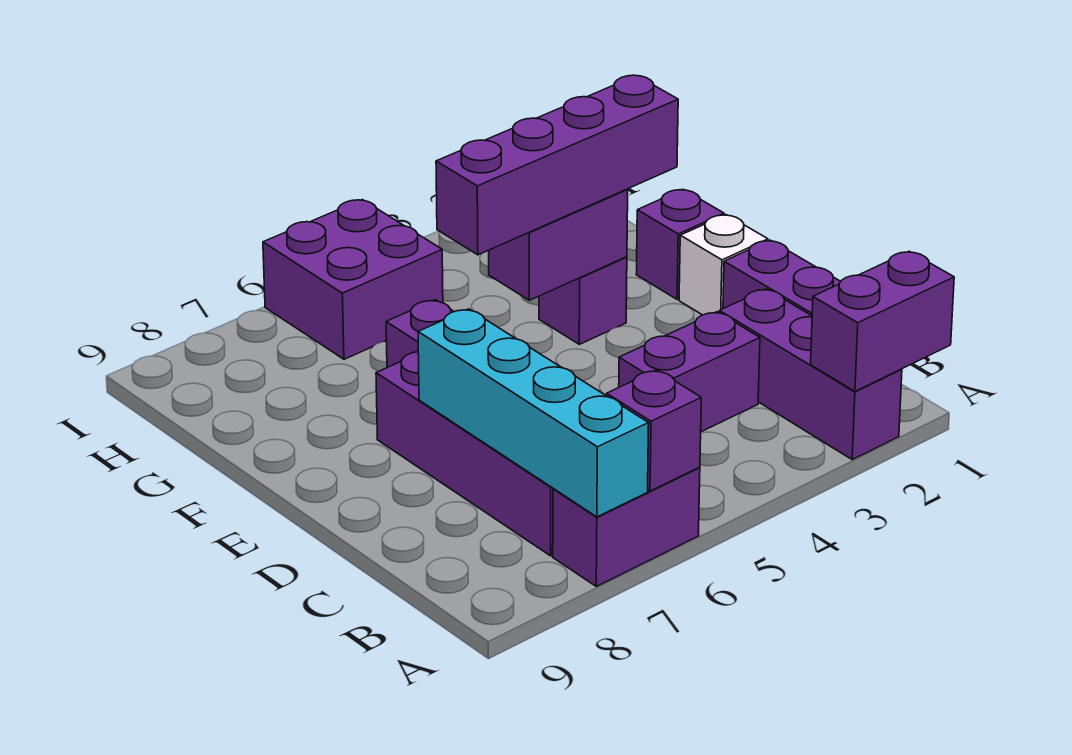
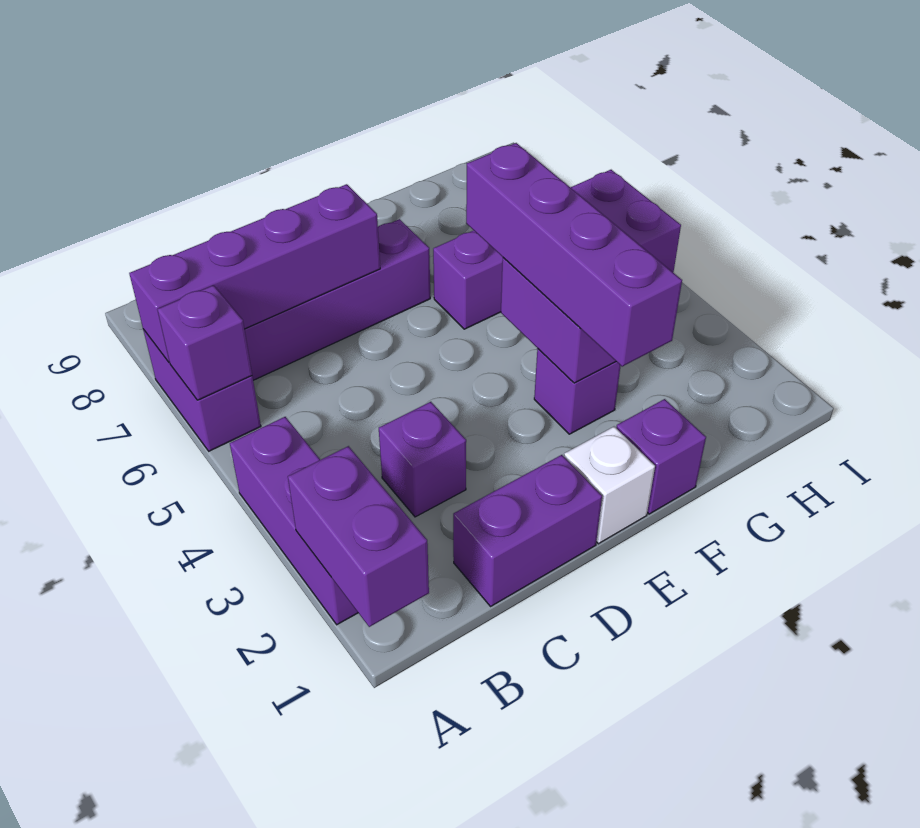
purple 1x3 brick [719,289,902,459] -> purple 1x3 brick turned to [230,417,358,625]
cyan 1x4 brick [418,309,649,517] -> purple 1x4 brick [129,184,380,362]
purple 1x2 brick [619,312,760,432] -> purple 1x1 brick [379,402,466,517]

